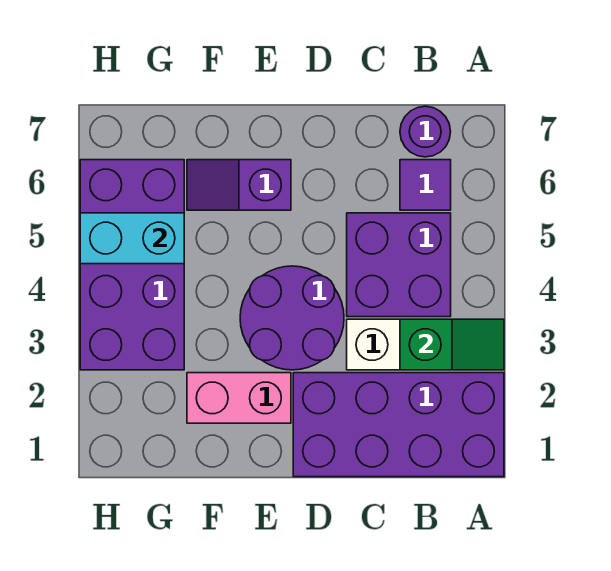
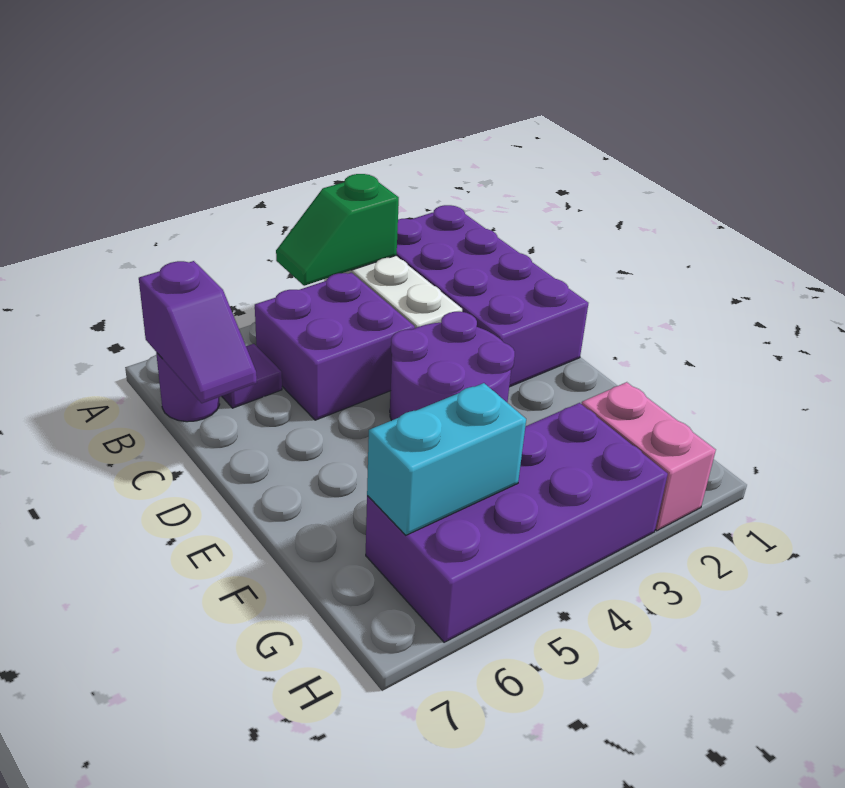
green 1x2 slope [400,319,504,370] -> green 1x2 slope turned to [276,174,399,286]
pink 1x2 brick [187,373,291,423] -> pink 1x2 brick moved to [582,382,716,531]
purple 1x2 slope [187,160,291,210] -> purple 1x2 slope moved to [139,261,257,403]
cyan 1x2 brick [80,213,184,264] -> cyan 1x2 brick turned to [367,383,526,535]

